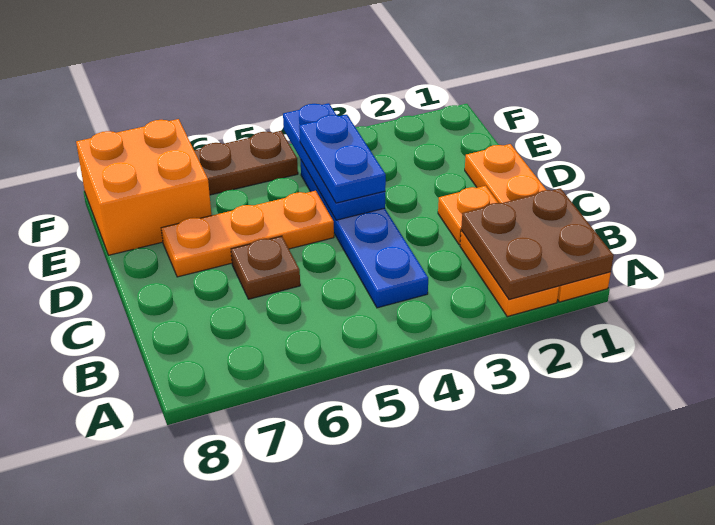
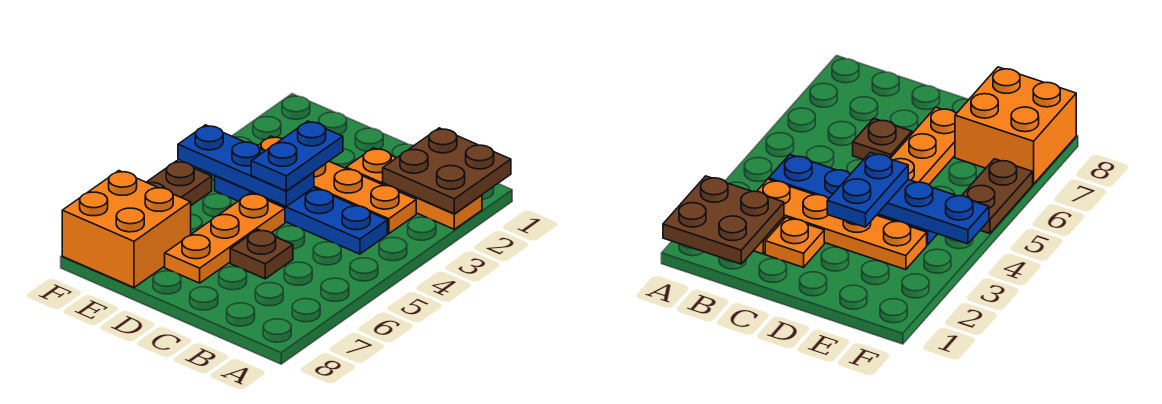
orange 1x4 plate [465,144,611,302] -> orange 1x4 plate moved to [258,136,416,234]
blue 1x2 plate [299,115,386,203] -> blue 1x2 plate turned to [251,121,343,191]

